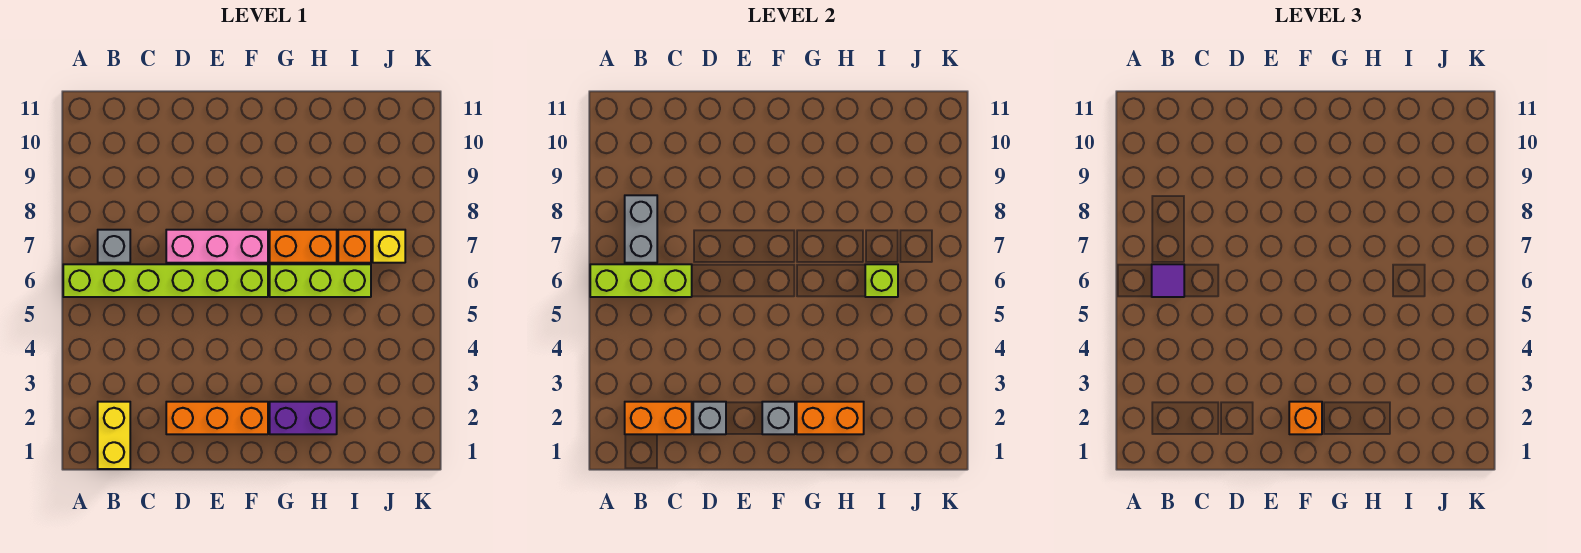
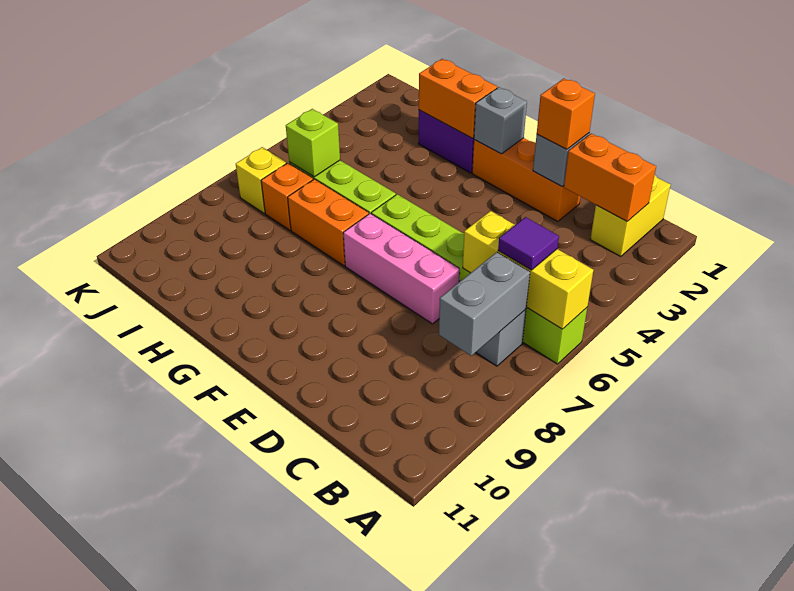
lime 1x3 brick [590,264,692,297] -> yellow 1x3 brick [463,211,593,329]
orange 1x1 brick [1289,402,1322,434] -> orange 1x1 brick moved to [537,79,595,149]

